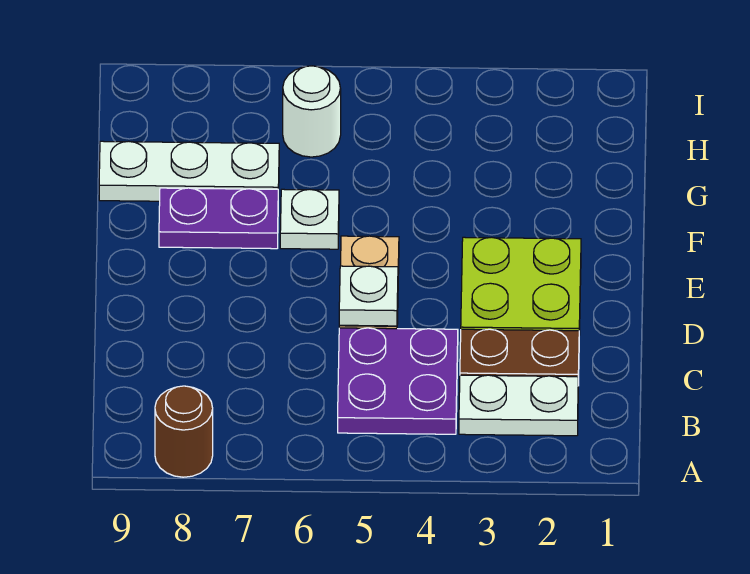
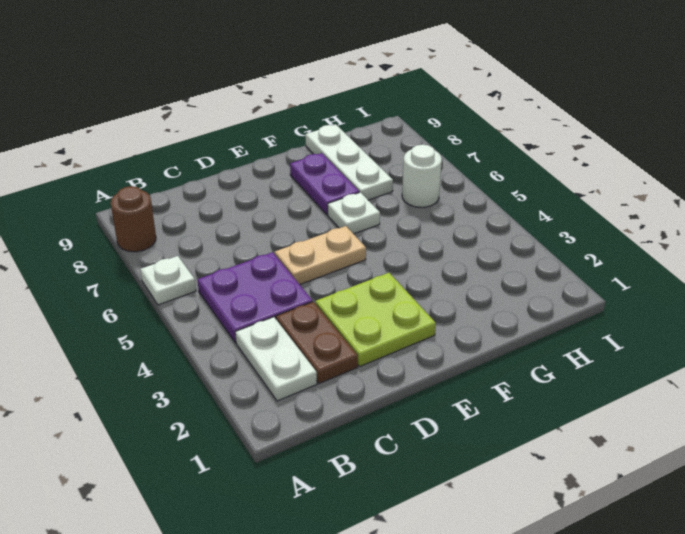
white 1x1 plate [339,266,398,326] -> white 1x1 plate moved to [140,256,196,305]

